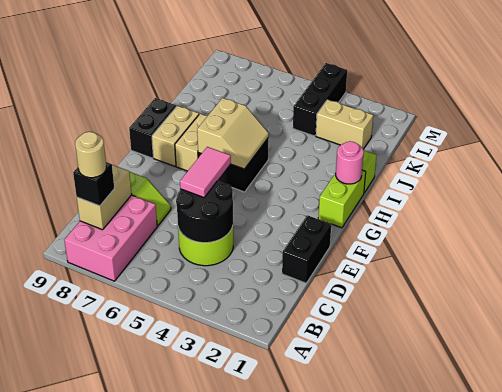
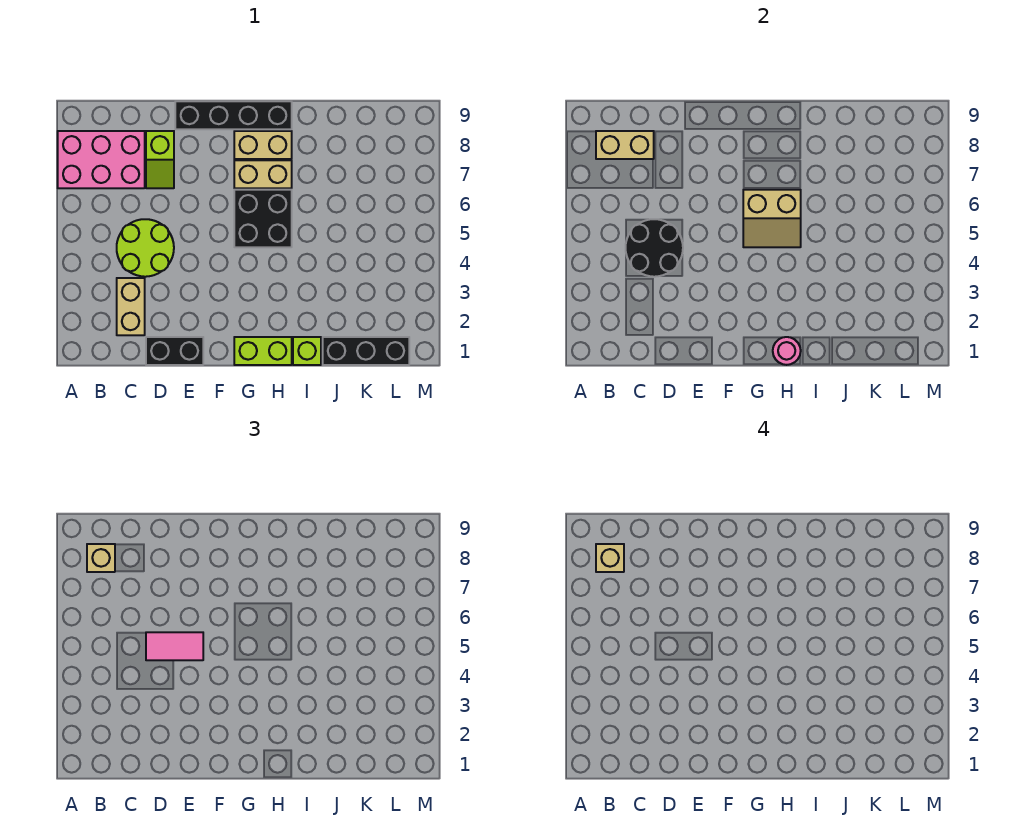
black 1x1 brick [73,162,114,206] -> tan 1x1 brick [87,544,115,572]
tan 1x1 round brick [75,132,106,178] -> tan 1x1 brick [596,544,624,572]
black 1x2 brick [129,98,176,158] -> black 1x4 brick [175,101,292,129]
tan 1x2 brick [316,100,373,149] -> tan 1x2 brick moved to [117,278,145,335]
black 1x3 brick [293,63,347,136] -> black 1x3 brick moved to [323,337,409,365]

